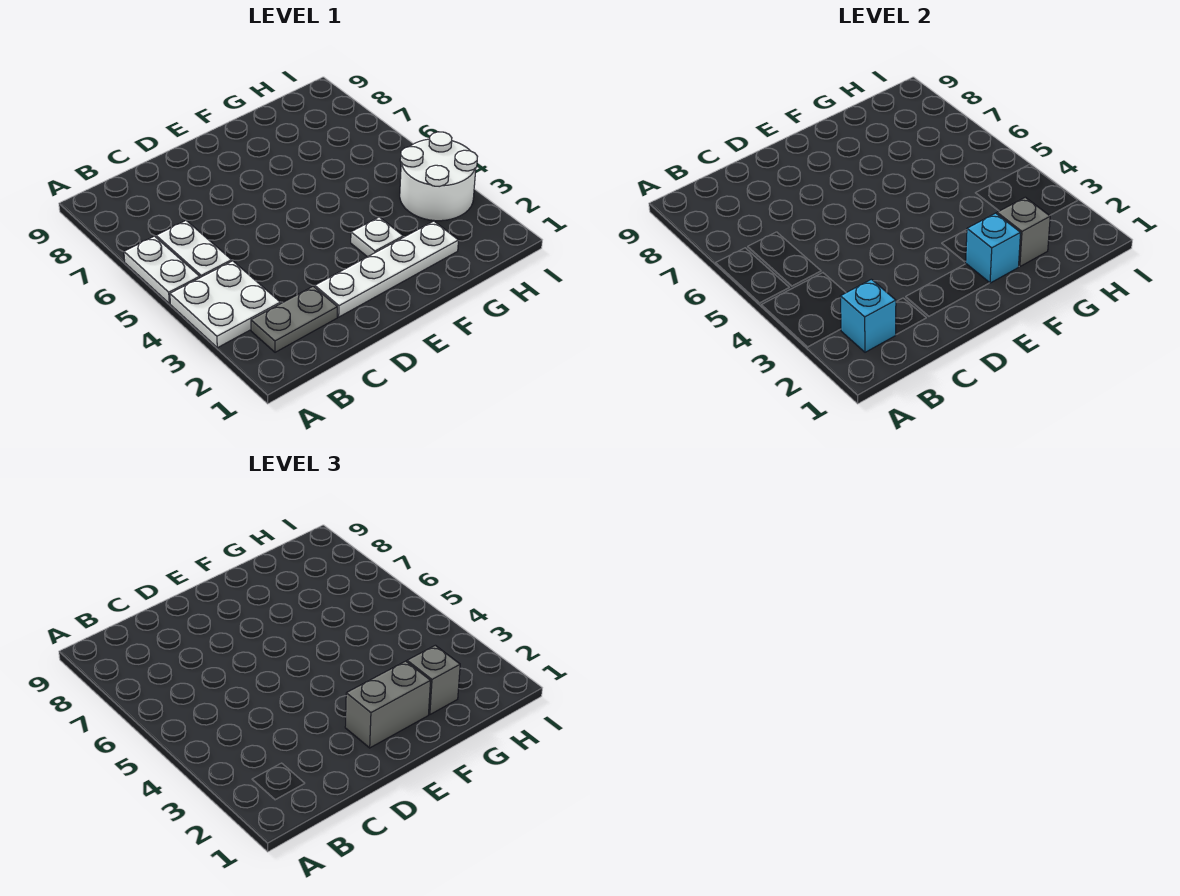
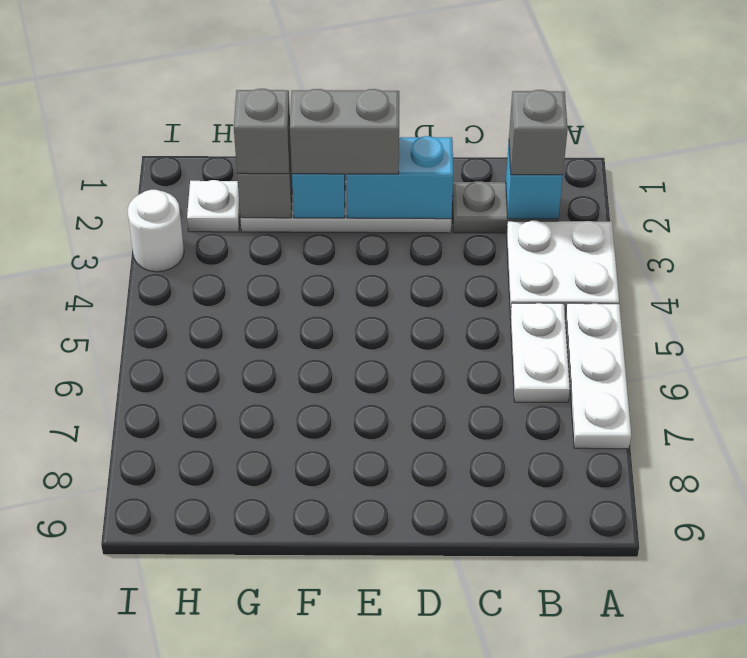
white 1x2 plate [124,236,200,304] -> white 1x3 plate [565,303,631,449]
none -> grey 1x1 brick [509,90,568,175]
none -> cyan 1x2 brick [347,136,453,219]
white 1x1 plate [351,217,403,257] -> white 1x1 plate moved to [187,180,240,232]
white 2x2 round brick [400,132,478,221] -> white 1x1 round brick [127,190,184,272]

